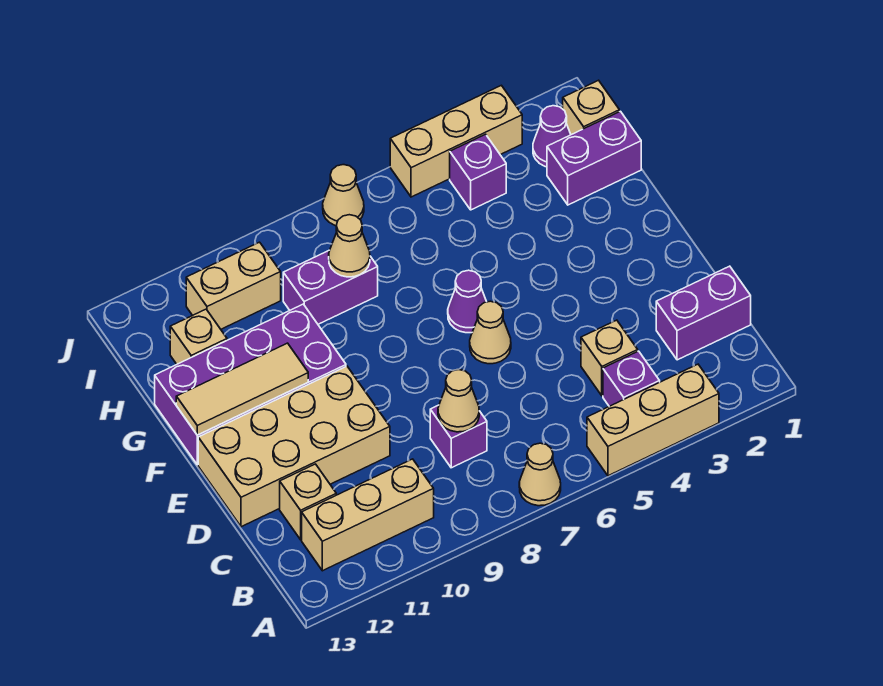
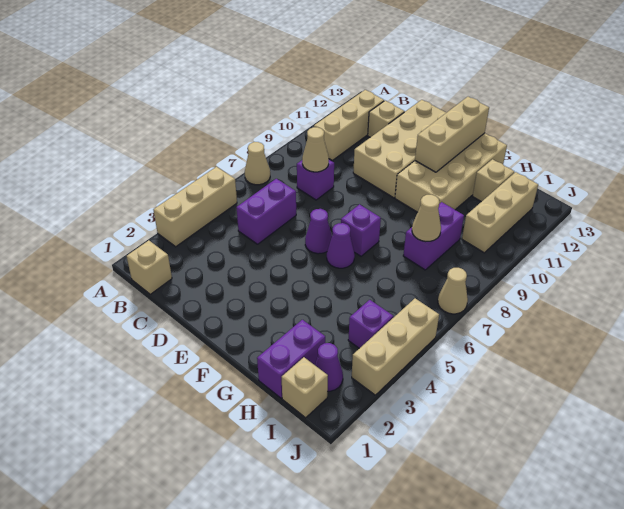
purple 1x1 brick [603,351,660,406] -> purple 1x1 brick moved to [341,204,381,256]
purple 1x2 brick [656,266,751,360] -> purple 1x2 brick moved to [236,179,296,244]
tan 1x1 brick [581,320,638,396] -> tan 1x1 brick moved to [127,240,172,294]
tan 1x1 cone [470,301,511,364] -> purple 1x1 cone [305,209,332,254]
purple 2x4 brick [155,304,346,465] -> tan 2x4 brick [395,133,507,212]
tan 1x3 tile [176,343,308,435] -> tan 1x3 brick [415,97,489,172]
tan 1x2 brick [186,242,281,329] -> tan 1x3 brick [462,172,538,253]

